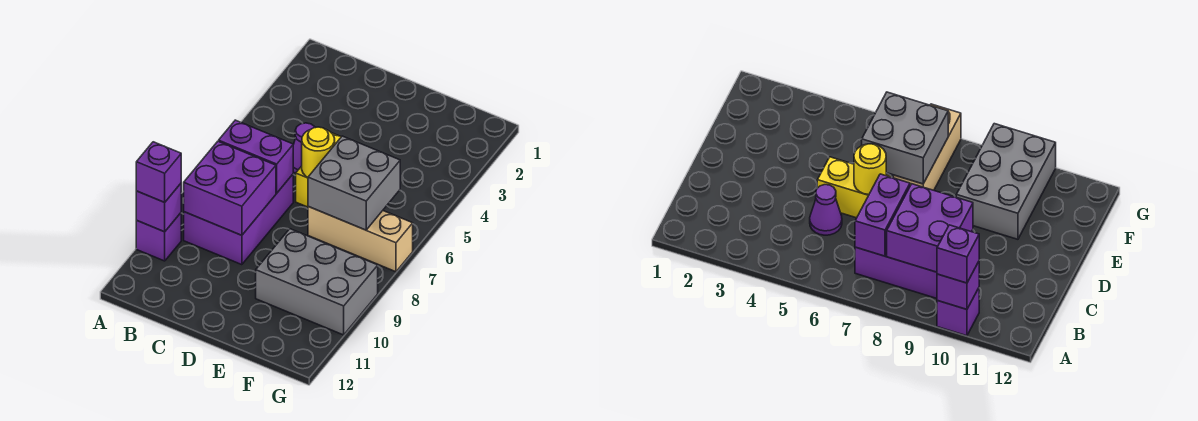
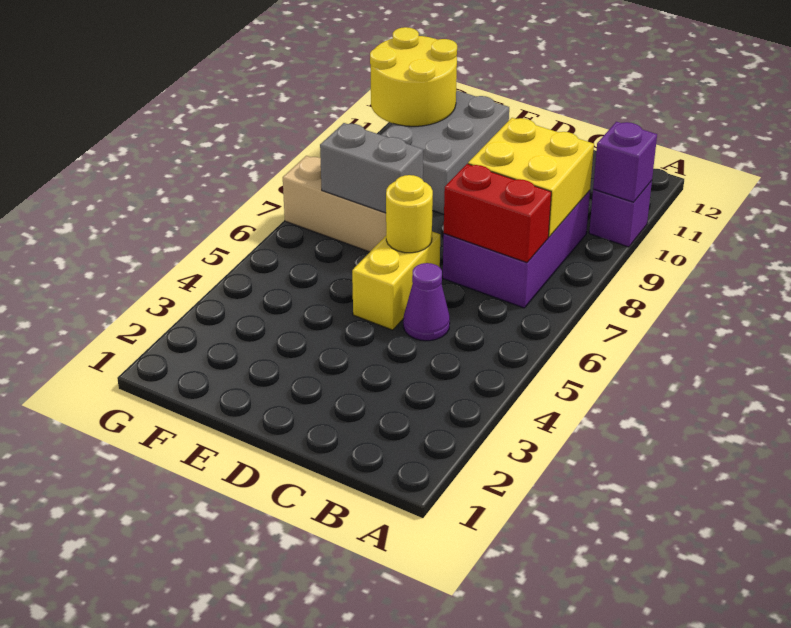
purple 1x1 brick [136,142,181,202] -> none
purple 1x2 brick [219,120,293,193] -> red 1x2 brick [444,164,551,263]
purple 2x2 brick [183,141,276,235] -> yellow 2x2 brick [468,118,594,237]
grey 2x2 brick [308,136,400,230] -> grey 1x2 brick [320,123,423,213]
grey 2x3 brick [256,229,378,335] -> grey 2x3 brick turned to [381,90,509,214]
none -> yellow 2x2 round brick [370,27,457,126]

